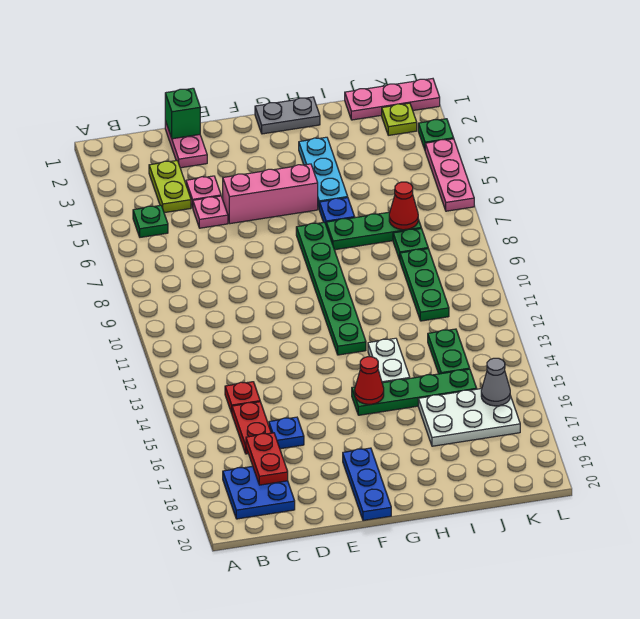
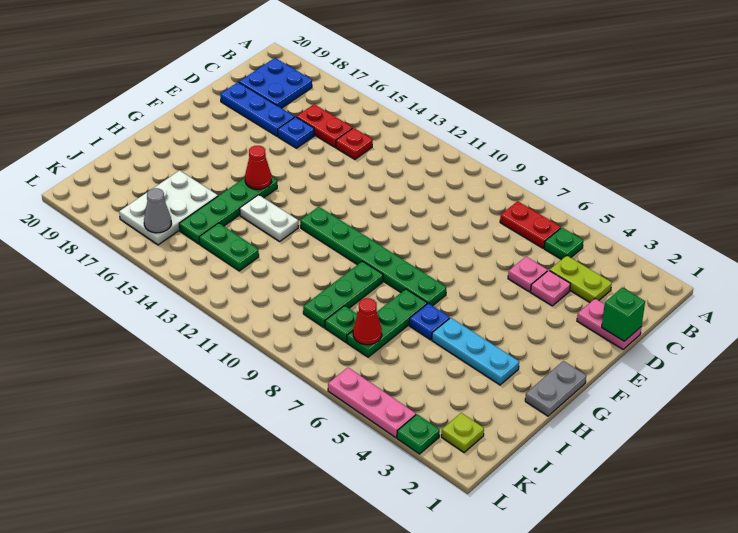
red 1x2 plate [246,433,288,485] -> red 1x2 plate moved to [500,201,561,248]
pink 1x3 brick [223,164,318,224] -> none
blue 1x3 plate [343,448,391,521] -> blue 1x3 plate moved to [220,82,295,136]
pink 1x3 plate [345,79,440,120] -> none
green 1x3 plate [400,249,449,321] -> green 1x3 plate turned to [303,261,383,328]

